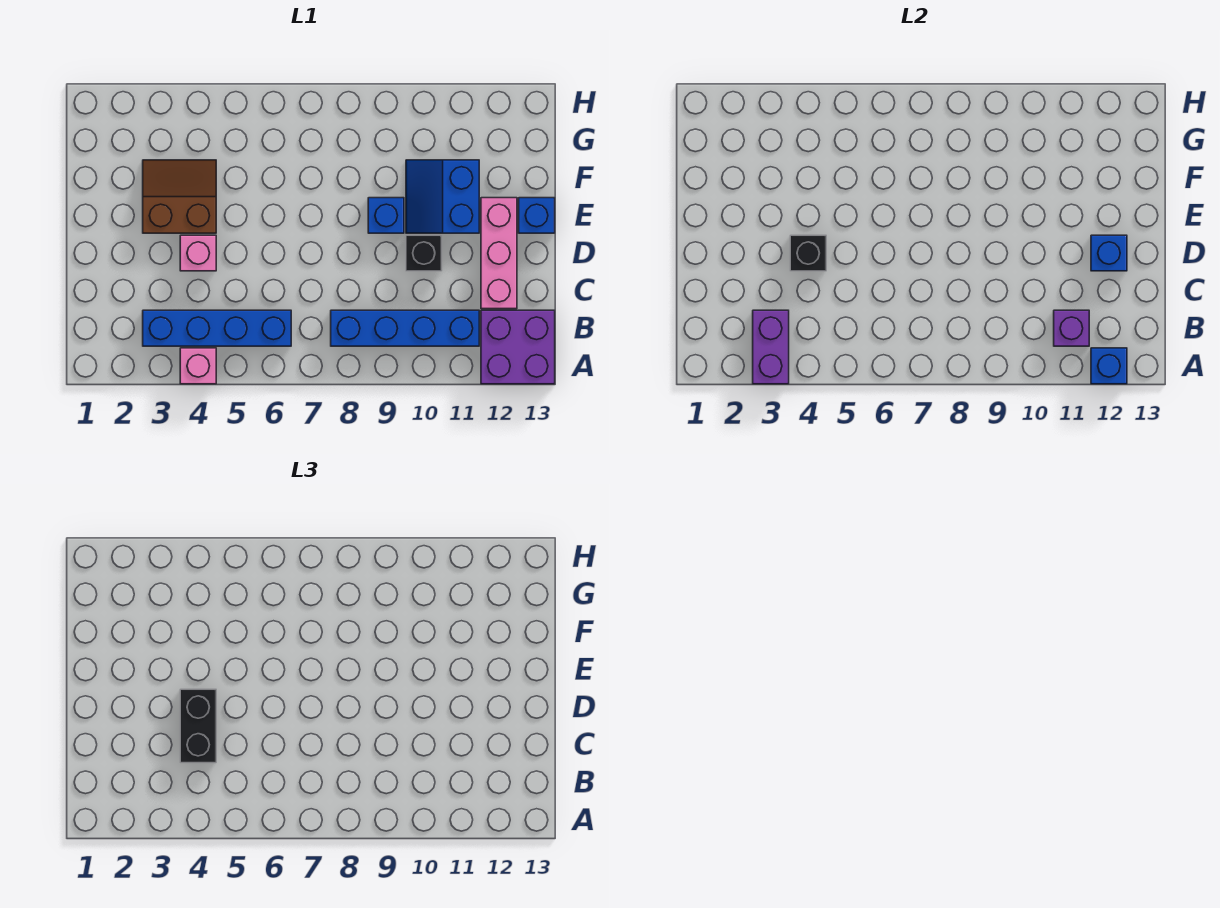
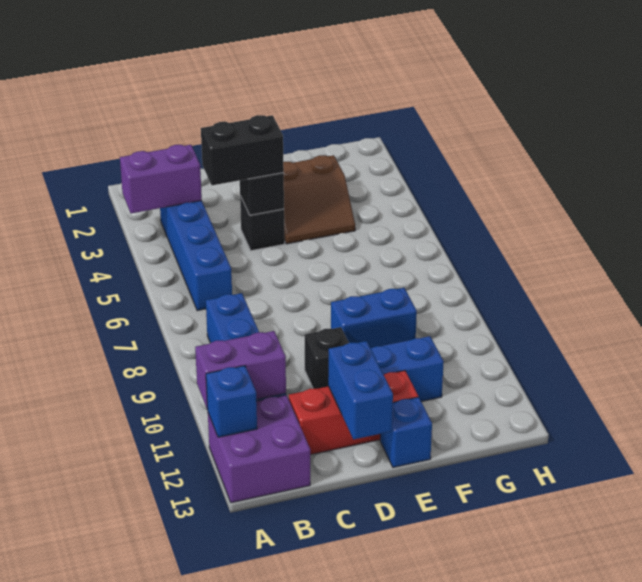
pink 1x1 brick [180,348,216,384] -> none
purple 1x1 brick [1054,310,1089,346] -> purple 1x2 brick [195,331,286,410]
pink 1x3 brick [481,198,517,309] -> red 1x3 brick [289,371,418,455]
pink 1x1 brick [180,235,216,271] -> black 1x1 brick [240,196,285,251]
blue 1x1 brick [1091,235,1127,271] -> blue 1x2 brick [328,341,393,439]
brown 2x2 slope [143,160,216,233] -> brown 2x2 slope turned to [283,155,355,244]
blue 1x1 brick [368,198,404,233] -> blue 1x2 brick [331,288,417,348]

